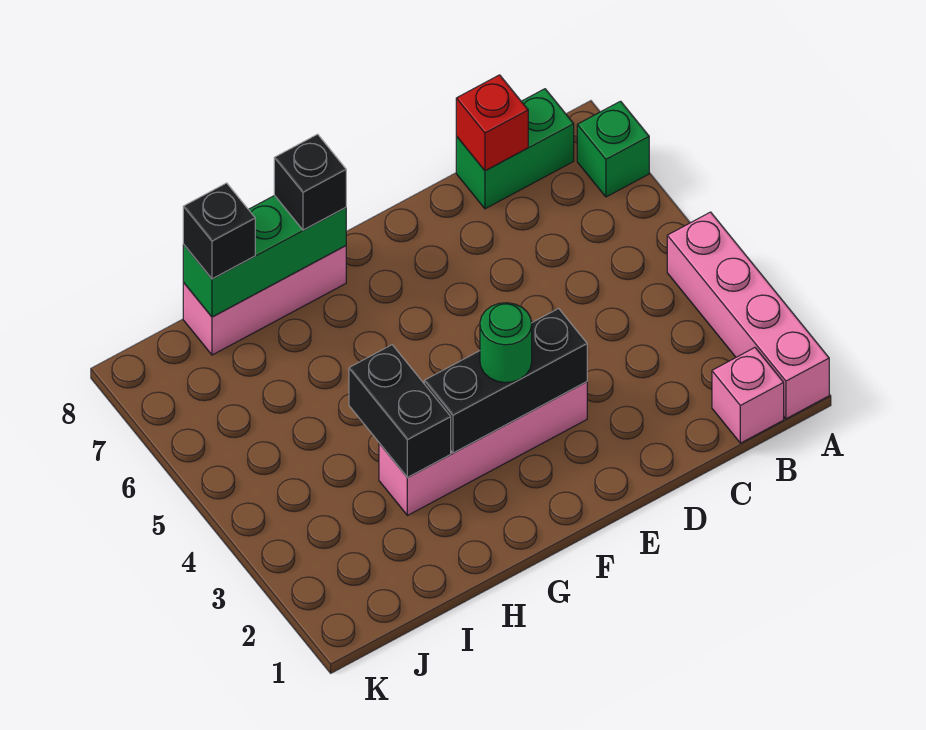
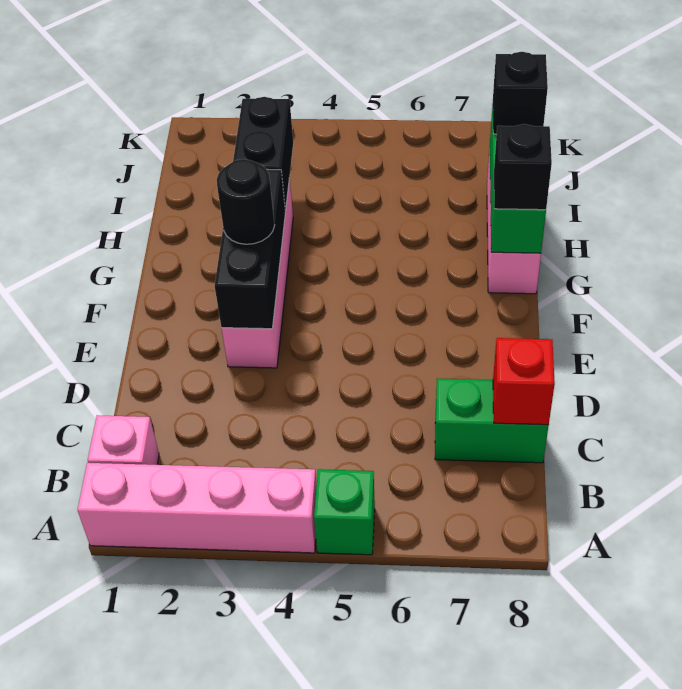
green 1x1 brick [577,101,649,197] -> green 1x1 brick moved to [314,469,375,555]
green 1x2 brick [456,89,574,209] -> green 1x2 brick turned to [435,379,549,463]
green 1x1 round brick [480,303,532,383] -> black 1x1 round brick [217,159,275,244]
black 1x2 brick [349,345,451,478] -> black 1x2 brick turned to [233,97,293,211]

